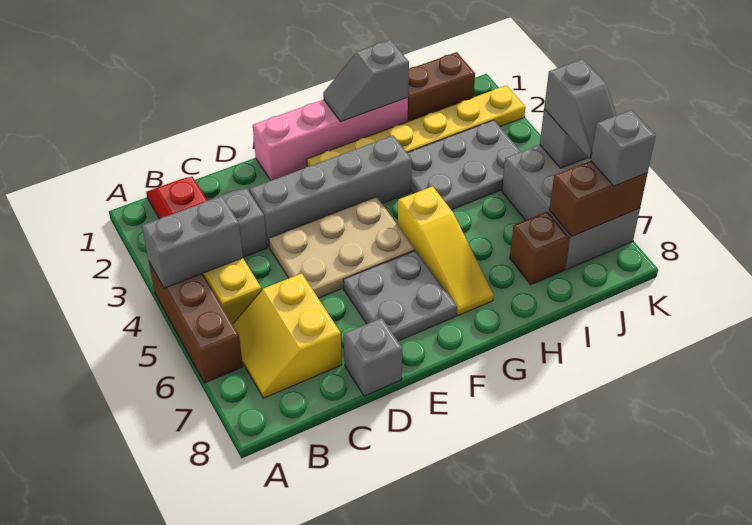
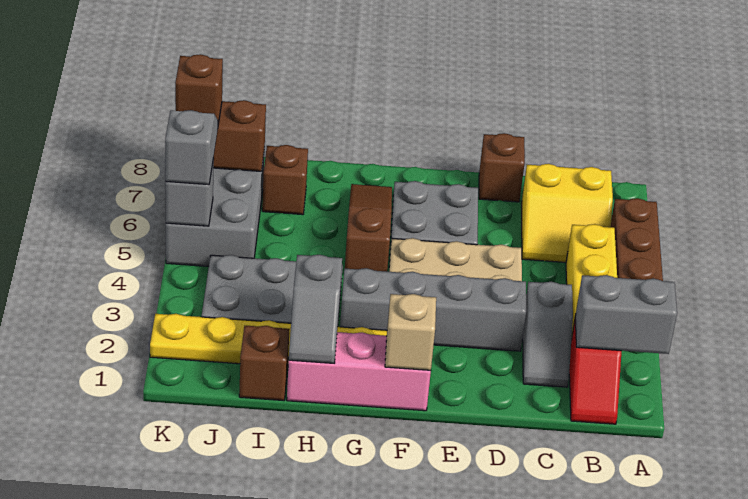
grey 1x2 brick [142,196,243,288] -> grey 1x2 brick moved to [575,275,677,354]
yellow 2x2 slope [233,273,342,398] -> yellow 2x2 slope turned to [522,164,613,262]
grey 1x1 brick [344,318,402,396] -> brown 1x1 brick [479,133,525,202]
pink 1x4 brick [253,97,408,180] -> pink 1x3 brick [287,332,431,411]
none -> tan 1x1 brick [385,294,436,370]
grey 1x2 slope [323,40,409,122] -> grey 1x2 slope turned to [289,255,342,363]
yellow 1x3 slope [398,186,494,316] -> brown 1x3 slope [345,184,392,272]
brown 1x2 brick [408,52,475,121] -> brown 1x1 brick [239,326,290,401]
grey 1x1 brick [591,110,656,186] -> brown 1x1 brick [175,54,223,124]

